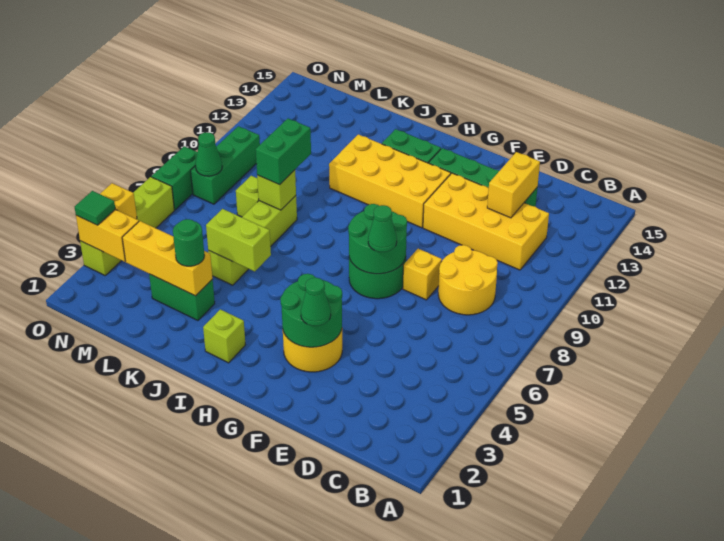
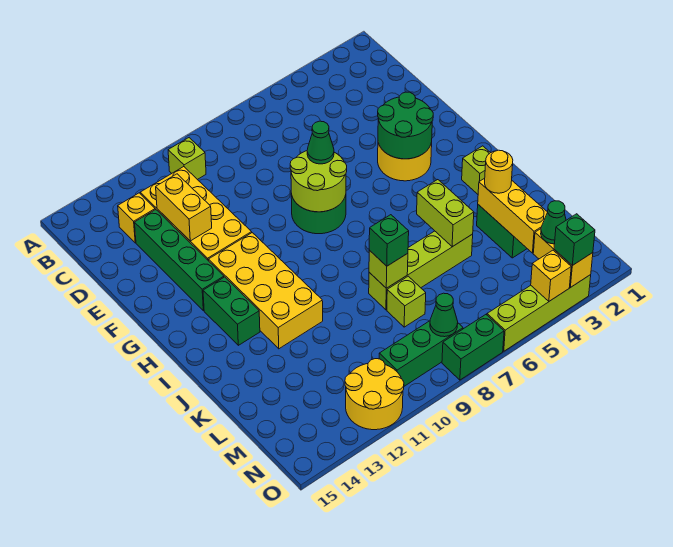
none -> lime 1x1 brick [168,138,206,180]
yellow 2x2 round brick [438,245,498,315] -> yellow 2x2 round brick moved to [345,359,404,430]
yellow 1x2 brick [487,152,540,218] -> yellow 1x2 brick turned to [156,174,212,241]
yellow 1x1 brick [403,249,442,300] -> yellow 1x1 brick moved to [118,193,155,243]
green 1x1 cone [301,278,331,326] -> green 1x1 cone moved to [541,201,566,244]
green 2x2 round brick [348,204,407,274] -> lime 2x2 round brick [290,151,347,212]
green 1x1 round brick [173,219,205,266] -> yellow 1x1 round brick [485,150,513,193]
green 1x2 brick [256,119,311,185] -> green 1x1 brick [369,215,409,266]
green 1x1 tile [75,191,115,225] -> green 1x1 brick [554,214,595,266]

